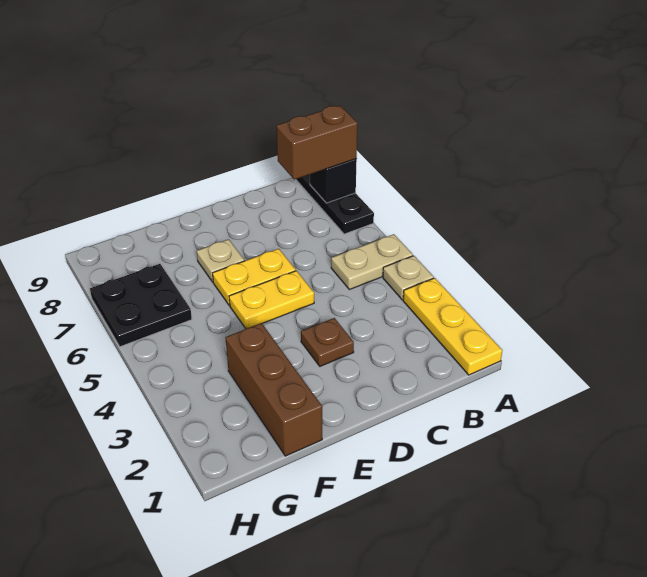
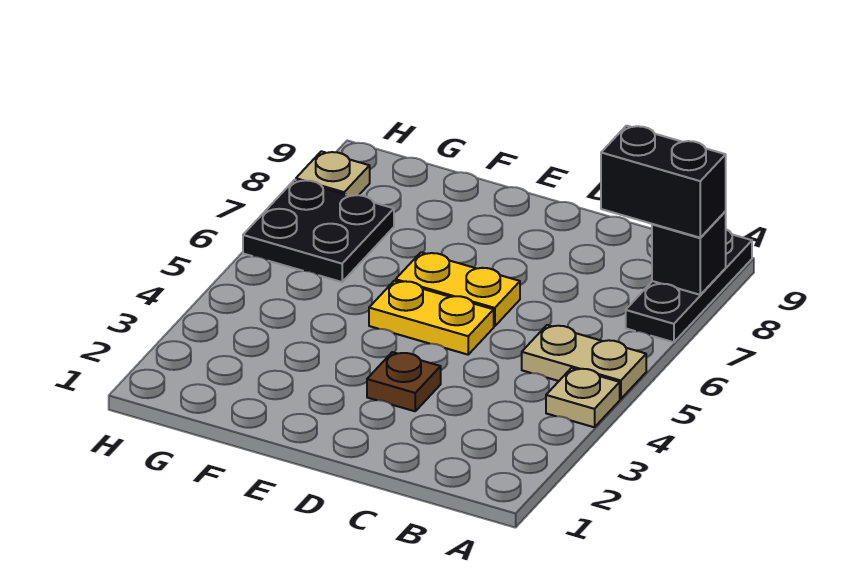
yellow 1x3 plate [403,278,502,375] -> none
brown 1x2 brick [277,105,358,180] -> black 1x2 brick [601,126,726,238]
tan 1x1 plate [197,239,245,282] -> tan 1x1 plate moved to [296,151,370,196]
brown 1x3 brick [225,323,322,456] -> none

